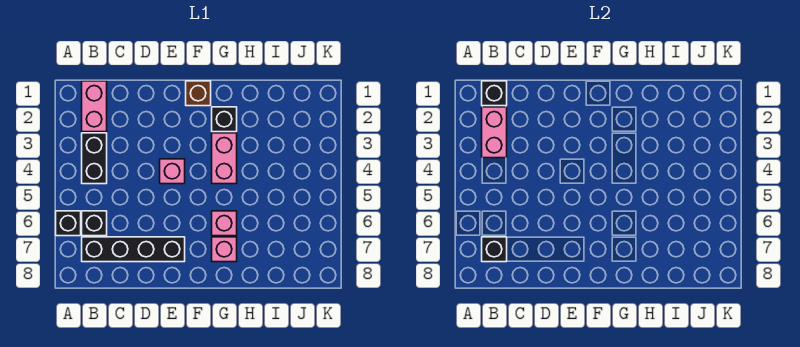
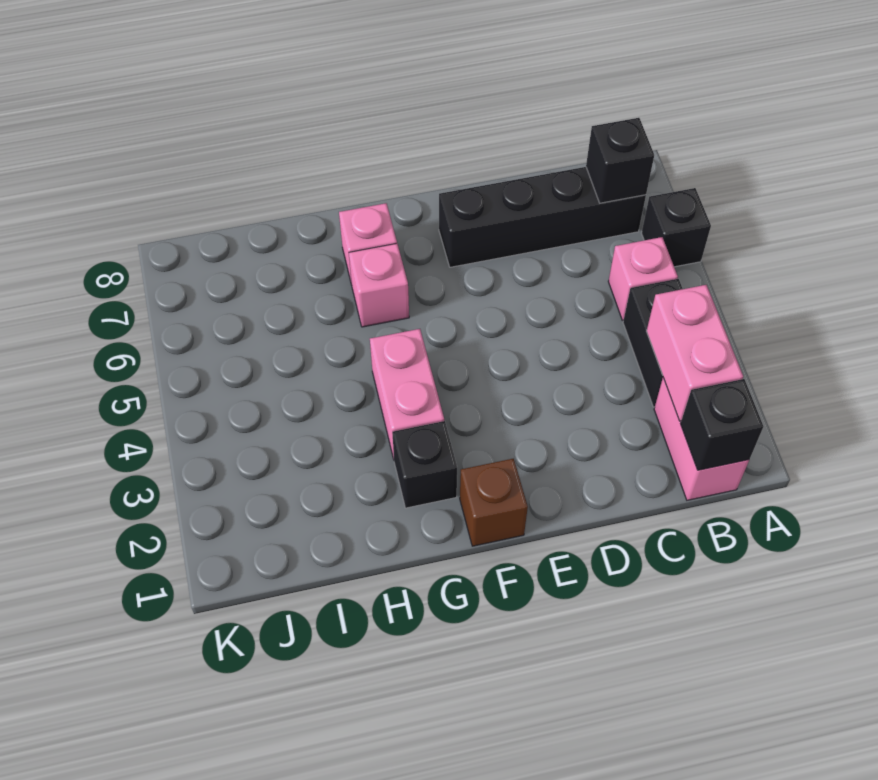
black 1x1 brick [82,211,107,236] -> none
pink 1x1 brick [160,159,185,184] -> pink 1x1 brick moved to [608,237,678,321]

